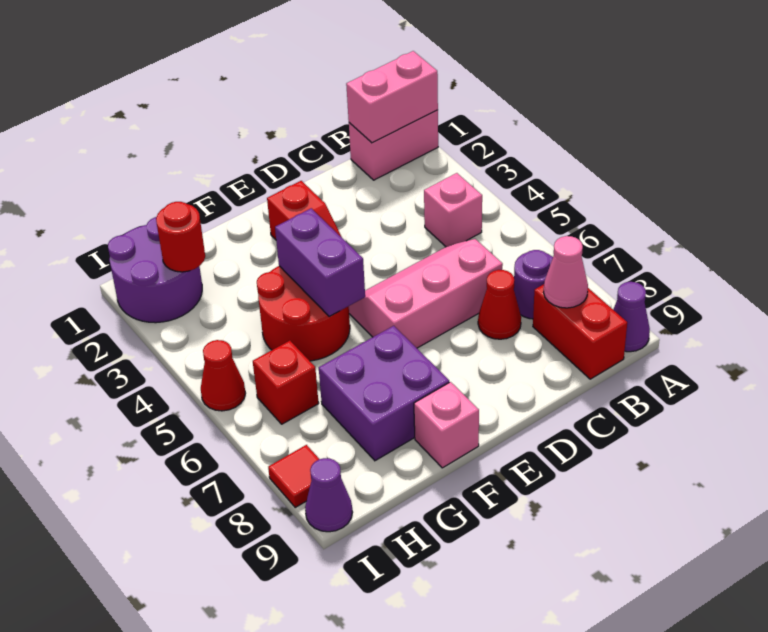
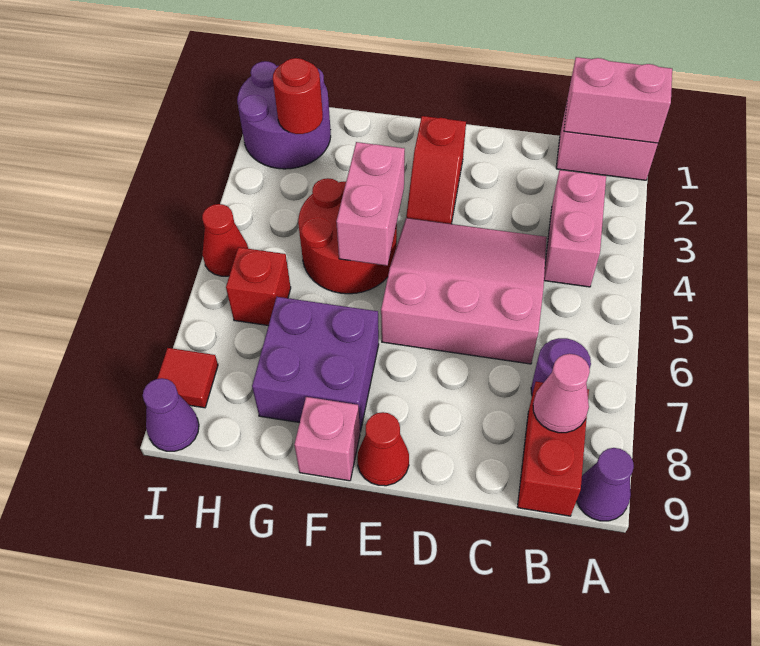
pink 1x1 brick [424,173,482,247] -> pink 1x2 brick [544,170,606,287]
pink 2x3 slope [349,239,503,348] -> pink 3x3 slope [381,218,547,364]
red 1x1 cone [478,270,521,339] -> red 1x1 cone moved to [357,412,409,486]
purple 1x2 brick [275,208,365,317] -> pink 1x2 brick [336,142,405,266]

